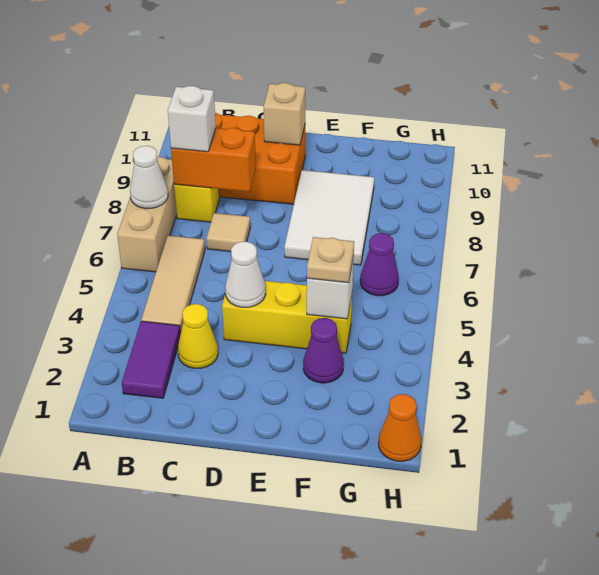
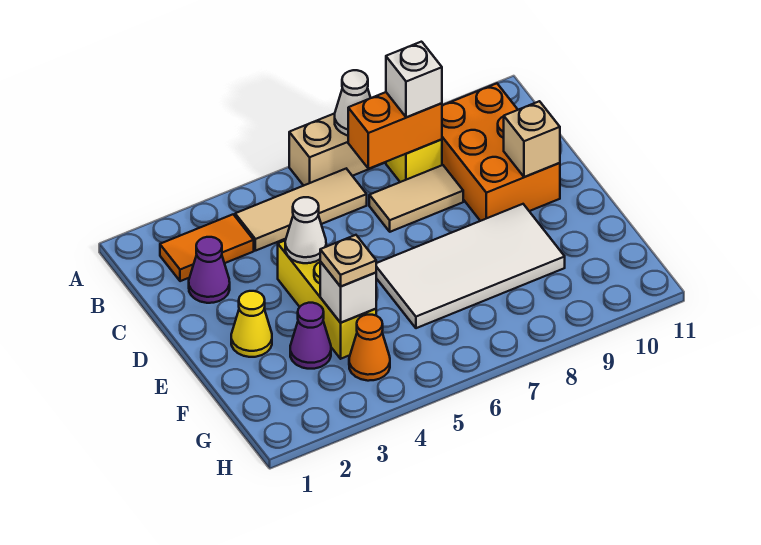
purple 1x2 tile [122,321,181,398] -> orange 1x2 tile [160,214,254,281]
orange 1x2 brick [171,128,256,192] -> orange 1x2 brick turned to [348,92,442,169]
yellow 1x1 cone [178,304,218,368] -> yellow 1x1 cone moved to [231,291,272,357]
tan 1x1 tile [207,213,250,252] -> tan 1x2 tile [369,165,463,232]
white 2x3 tile [284,170,374,265] -> white 2x4 tile [376,204,565,328]
purple 1x1 cone [360,233,399,296] -> purple 1x1 cone moved to [189,237,230,303]
orange 1x1 cone [379,394,421,461] -> orange 1x1 cone moved to [349,315,390,381]

